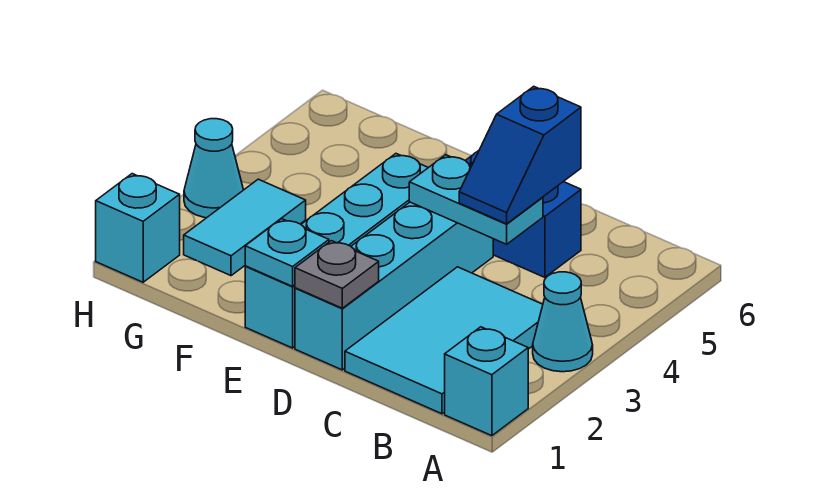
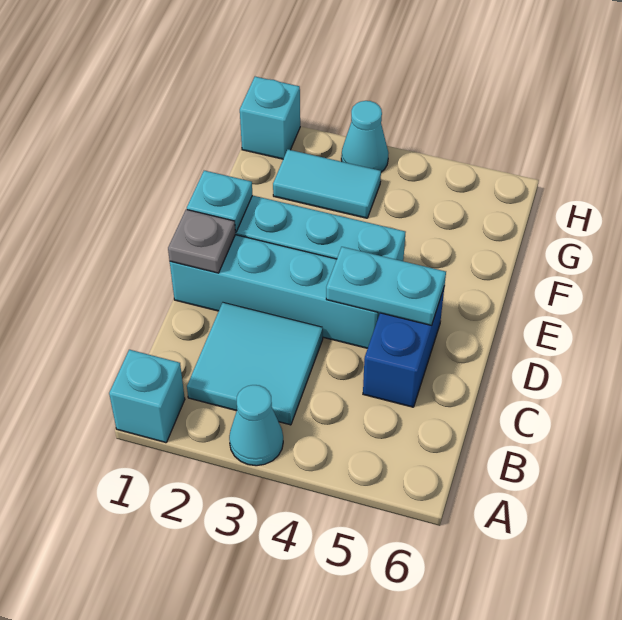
cyan 2x3 tile [345,267,543,414] -> cyan 2x2 tile [187,303,323,425]
cyan 1x2 plate [409,155,543,244] -> cyan 1x2 plate turned to [326,247,446,326]
blue 1x2 slope [459,86,581,224] -> none

